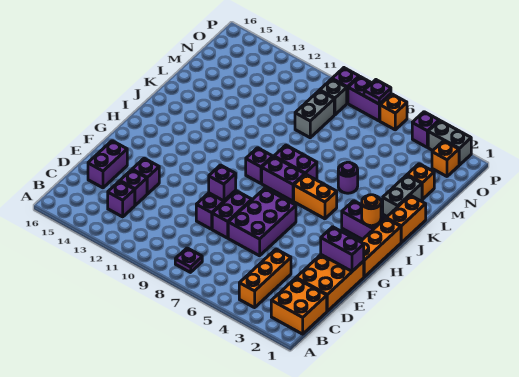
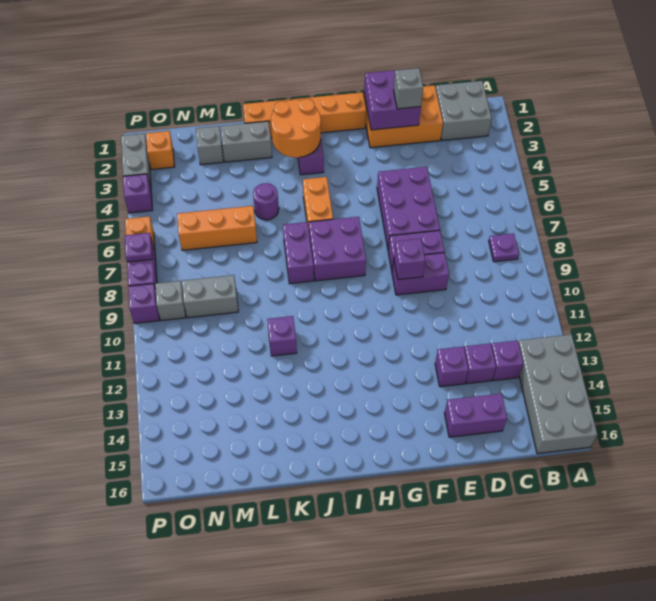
none -> grey 2x4 brick [519,334,597,454]
orange 2x2 brick [271,278,327,334] -> grey 2x2 brick [436,81,492,140]
orange 1x3 brick [239,249,291,308] -> orange 1x3 brick moved to [177,206,257,250]
none -> grey 1x1 brick [394,68,423,109]
purple 2x3 brick [228,188,296,256] -> purple 2x3 brick turned to [377,167,440,249]
purple 1x2 brick [321,227,364,271] -> purple 2x2 brick [364,69,421,130]
orange 1x1 round brick [362,195,381,226] -> orange 2x2 round brick [271,99,321,158]
purple 1x2 brick [262,157,305,201] -> purple 2x2 brick [309,217,366,281]
purple 1x1 brick [246,148,273,183] -> purple 1x1 brick moved to [267,316,297,356]
orange 1x1 brick [407,164,434,199] -> grey 1x1 brick [196,126,223,165]

